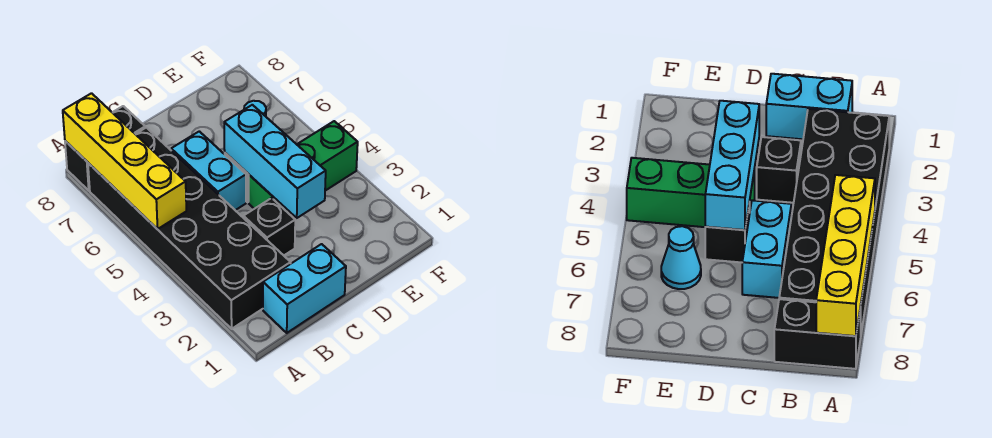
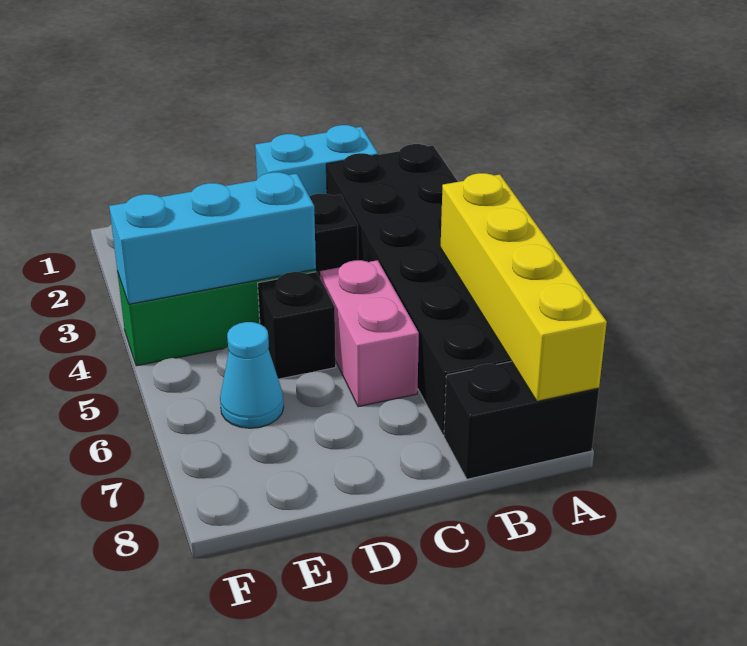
cyan 1x2 brick [171,131,246,210] -> pink 1x2 brick [320,260,419,407]
cyan 1x3 brick [224,105,326,218] -> cyan 1x3 brick turned to [109,172,316,304]

